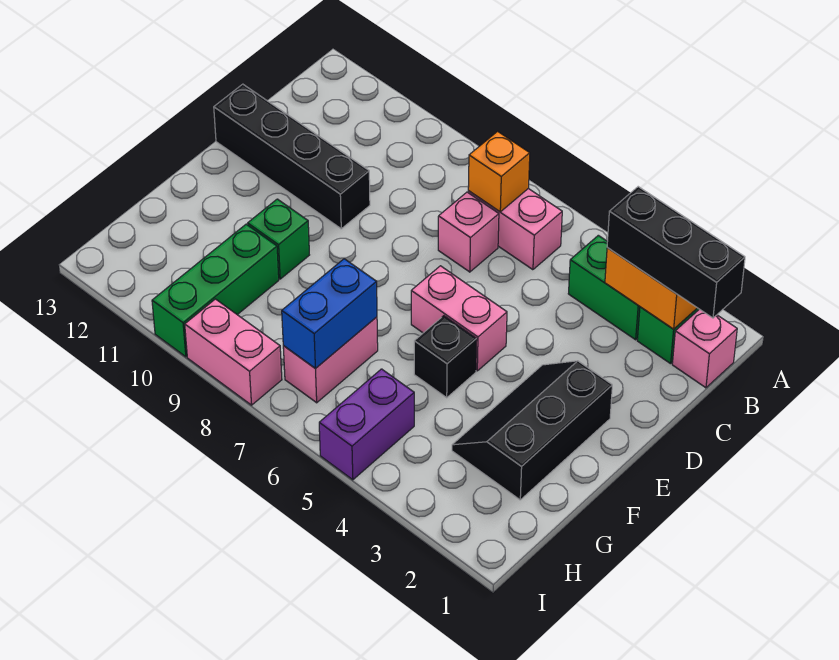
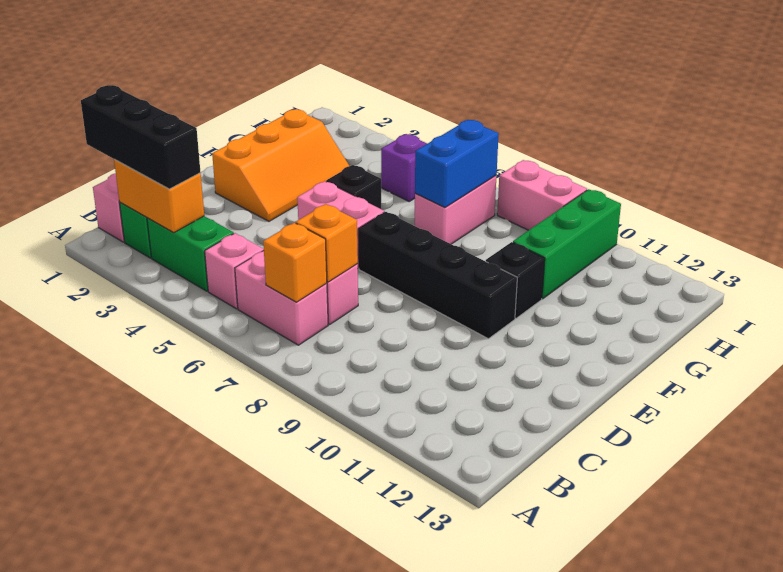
none -> pink 1x1 brick [205,233,264,309]
none -> orange 1x1 brick [296,204,358,282]
black 1x4 brick [214,84,370,229] -> black 1x4 brick moved to [358,212,517,339]
black 2x3 slope [452,361,612,500] -> orange 2x3 slope [212,109,349,221]
green 1x1 brick [248,199,309,279] -> black 1x1 brick [486,242,545,318]
purple 1x2 brick [319,369,414,480] -> purple 1x1 brick [381,134,427,201]

